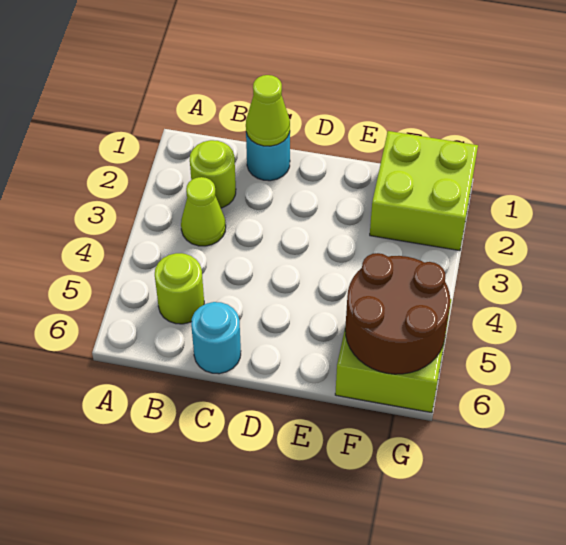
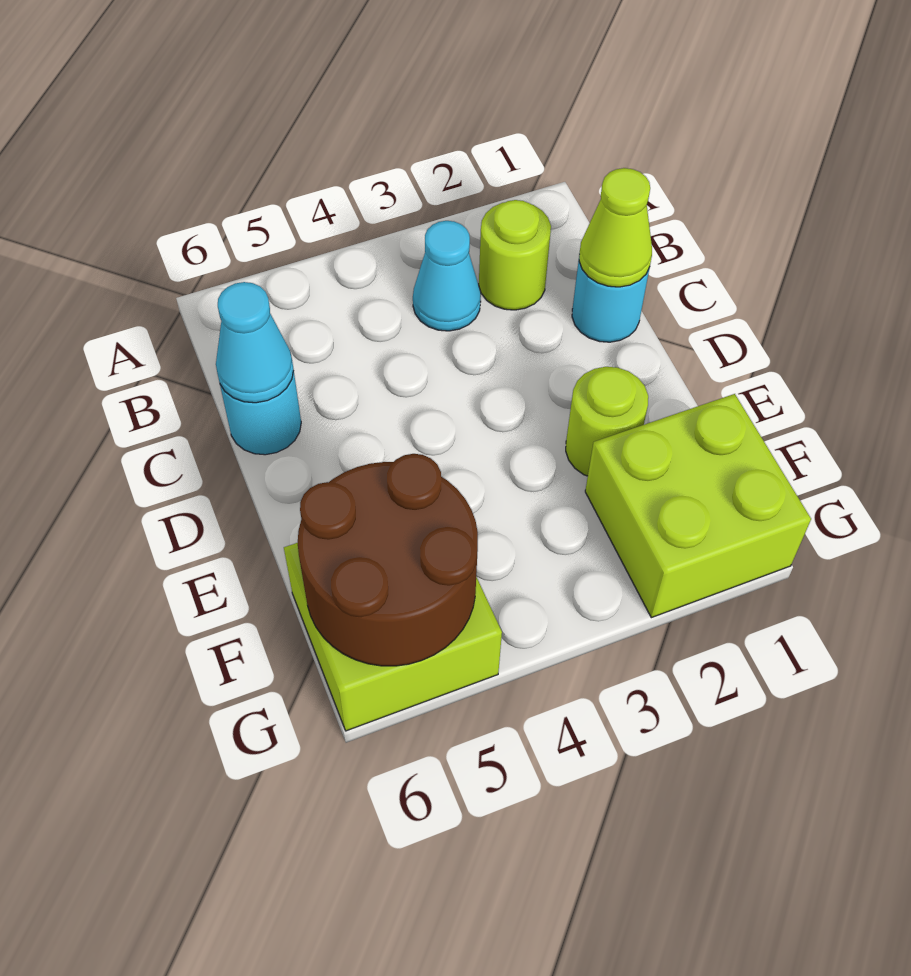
lime 1x1 cone [181,177,226,246] -> cyan 1x1 cone [413,221,481,331]
lime 1x1 round brick [155,253,204,324] -> lime 1x1 round brick moved to [566,367,648,476]
none -> cyan 1x1 cone [216,282,294,403]

